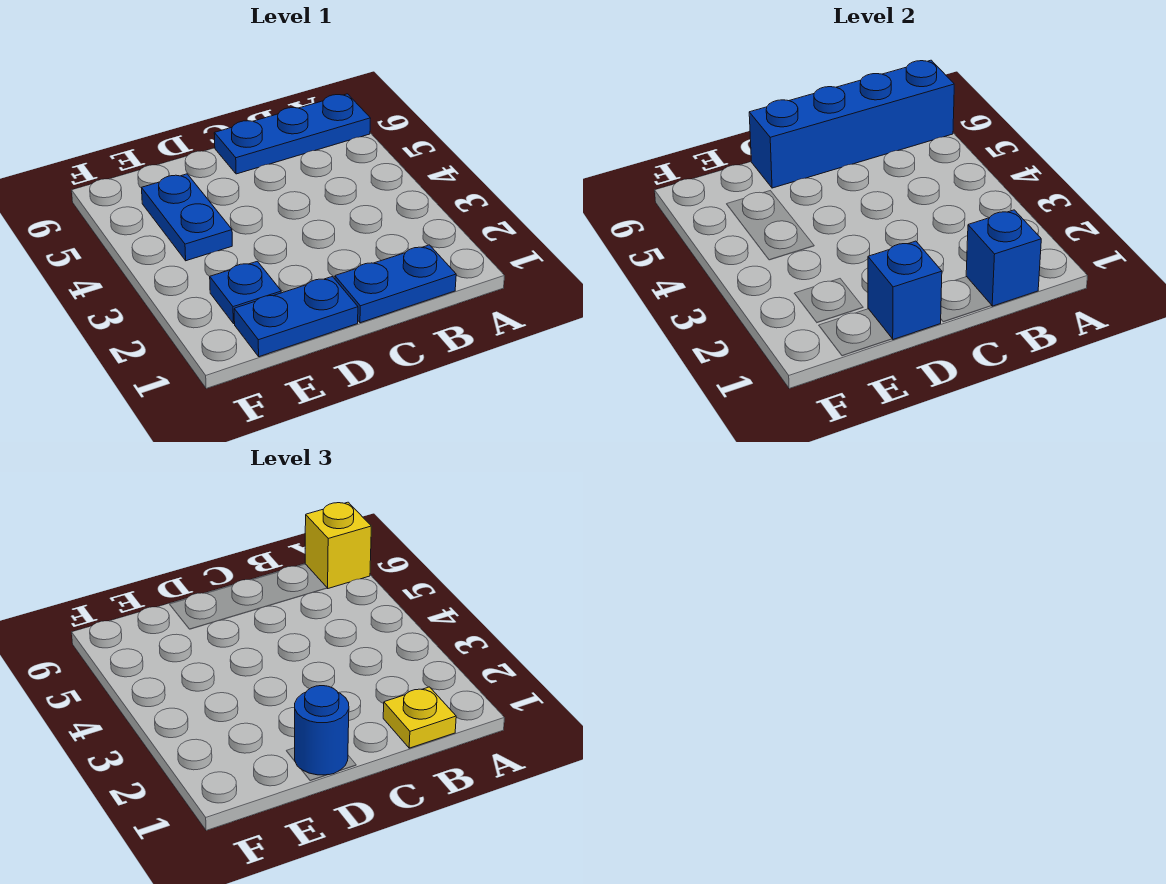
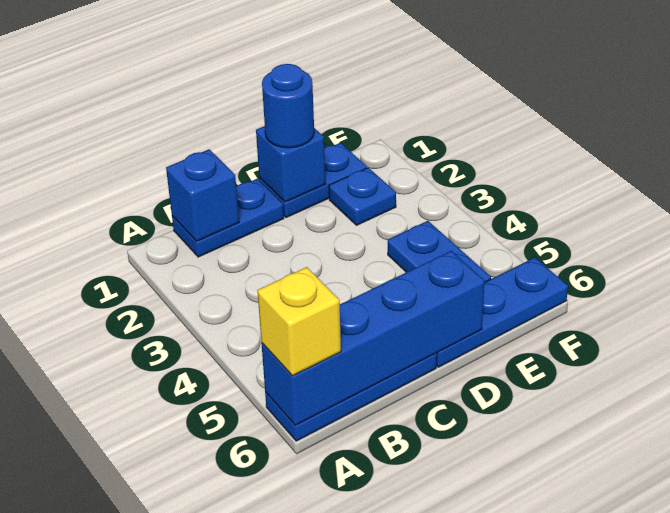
yellow 1x1 plate [383,687,456,748] -> none
none -> blue 1x3 plate [436,257,568,367]

